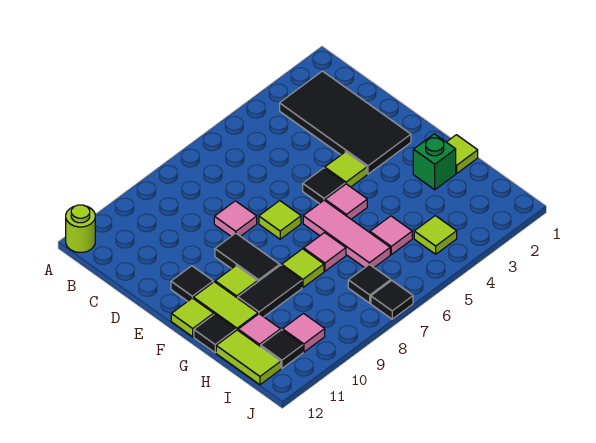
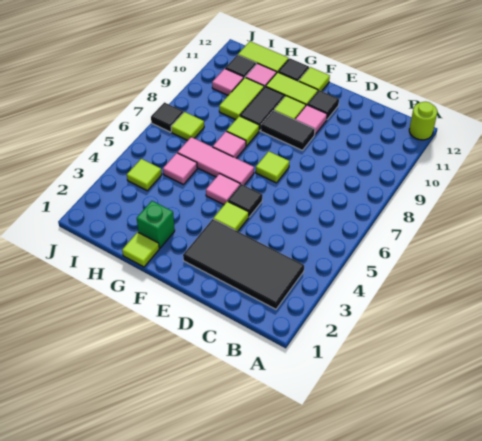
pink 1x1 tile [214,201,257,236] -> pink 1x1 tile moved to [295,105,327,134]
none -> lime 1x2 tile [219,78,264,120]
black 1x1 tile [348,264,391,303] -> lime 1x1 tile [171,112,204,140]

